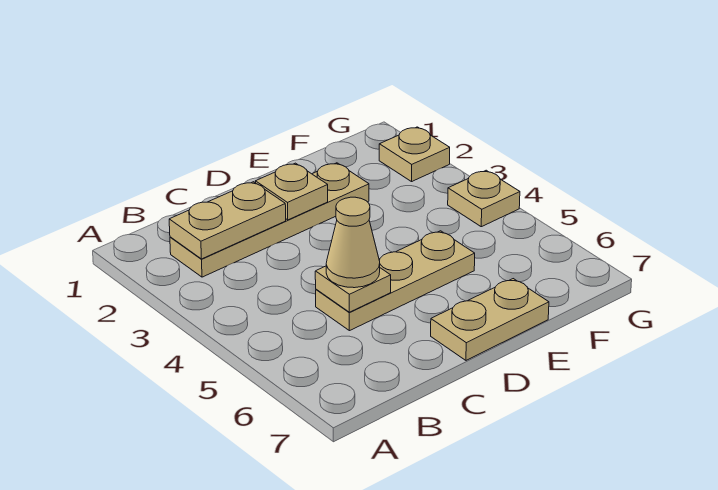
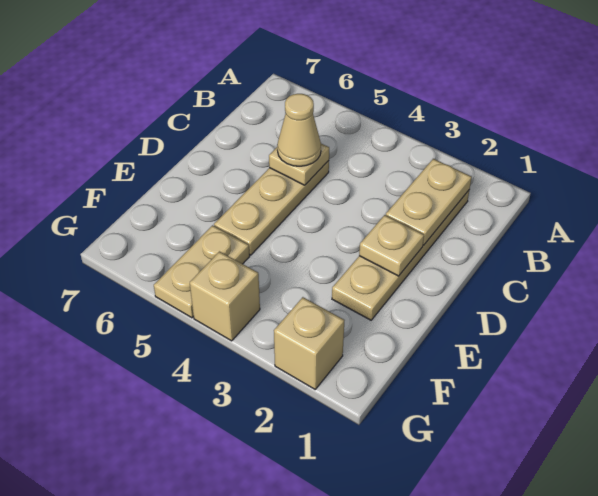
tan 1x2 plate [431,279,549,360] -> tan 1x2 plate moved to [154,225,250,318]
tan 1x1 plate [379,127,450,182] -> tan 1x1 brick [274,297,345,389]
tan 1x1 plate [448,170,520,227] -> tan 1x1 brick [190,252,260,341]

